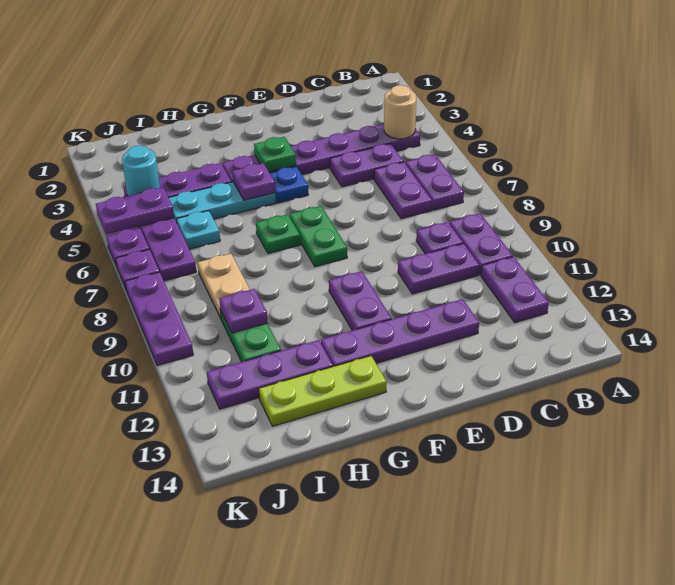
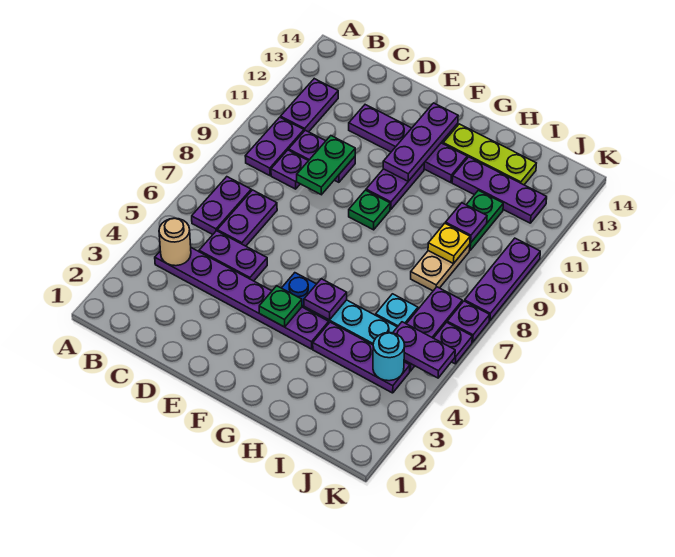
green 1x2 plate [290,206,347,267] -> green 1x2 plate moved to [297,136,355,195]
none -> purple 1x3 plate [383,103,458,181]
green 1x1 plate [256,214,300,254] -> green 1x1 plate moved to [349,190,390,230]
none -> yellow 1x1 plate [428,223,470,264]

